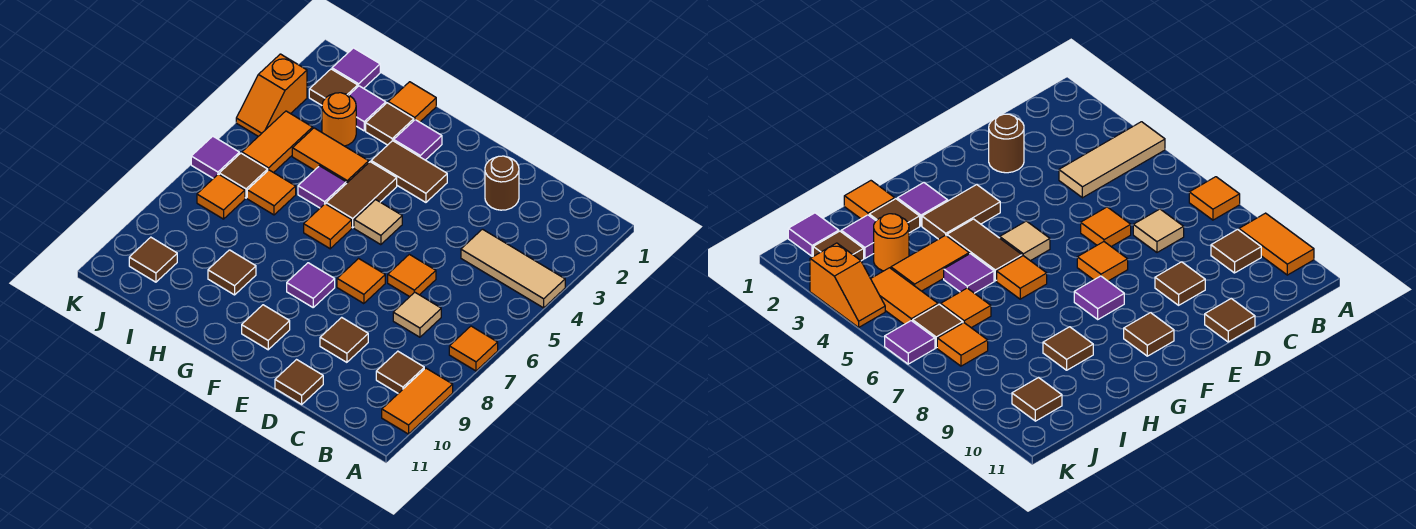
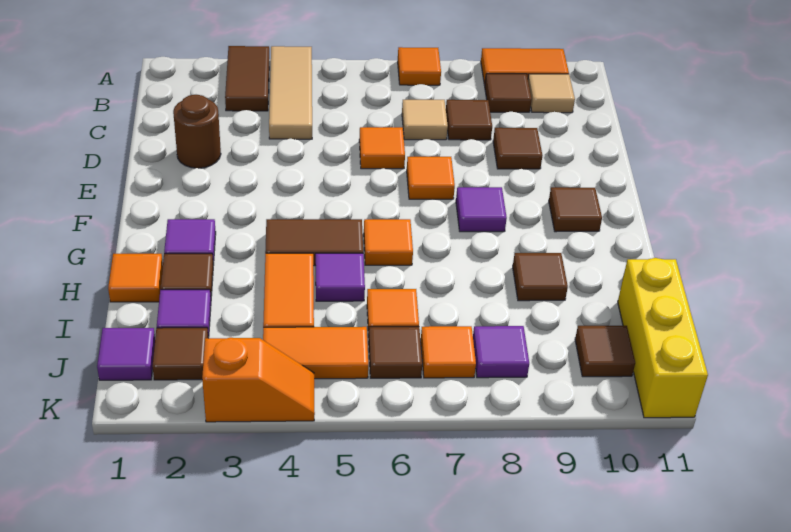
brown 1x1 tile [275,360,323,404] -> brown 1x1 tile moved to [446,100,492,140]
brown 1x2 tile [371,141,447,202] -> brown 1x2 tile moved to [225,46,269,111]
tan 1x1 tile [354,200,402,245] -> tan 1x1 tile moved to [528,74,575,113]
orange 1x1 round brick [322,93,356,146] -> none
none -> yellow 1x3 brick [618,258,708,418]
purple 1x1 tile [191,136,239,178] -> purple 1x1 tile moved to [473,326,529,378]

